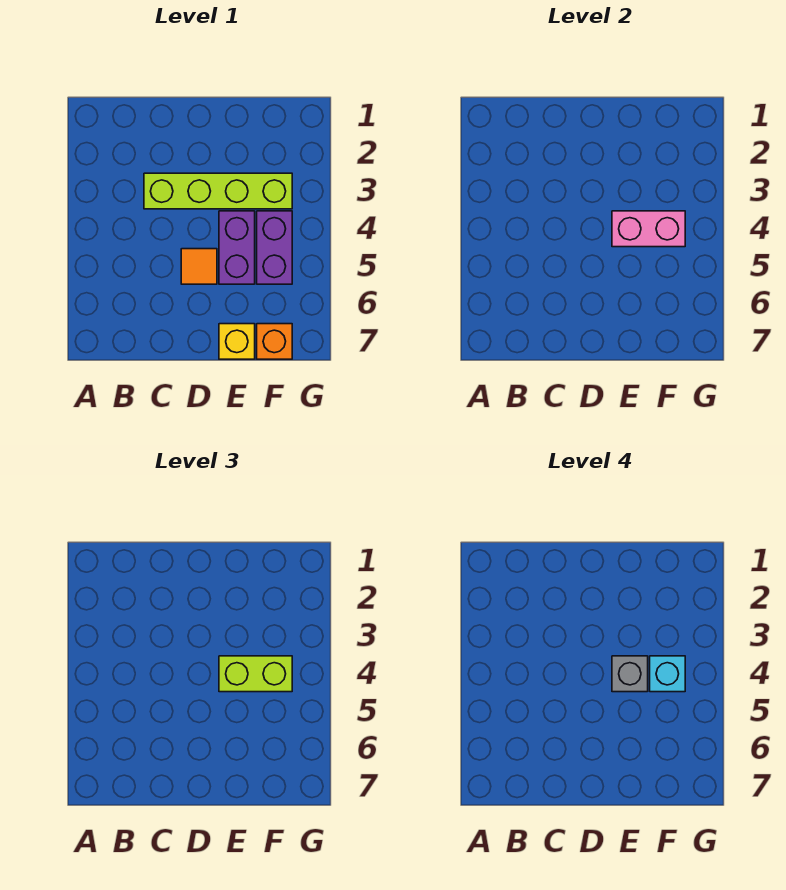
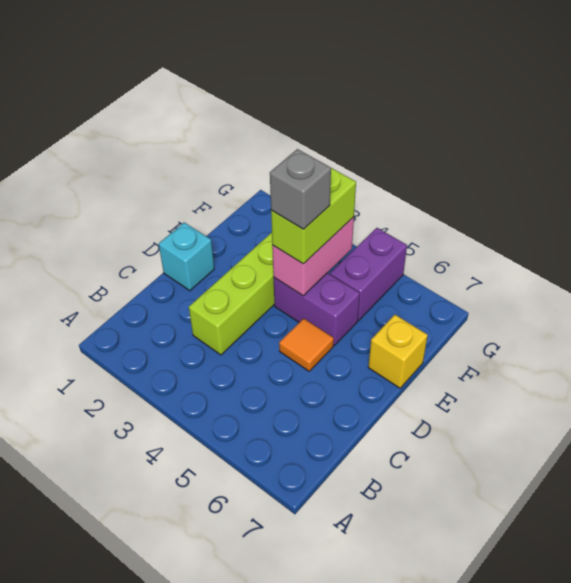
purple 1x2 brick [257,211,292,284] -> purple 1x2 brick turned to [330,228,407,320]
cyan 1x1 brick [650,656,685,692] -> cyan 1x1 brick moved to [159,222,214,291]
orange 1x1 brick [257,324,292,359] -> none

